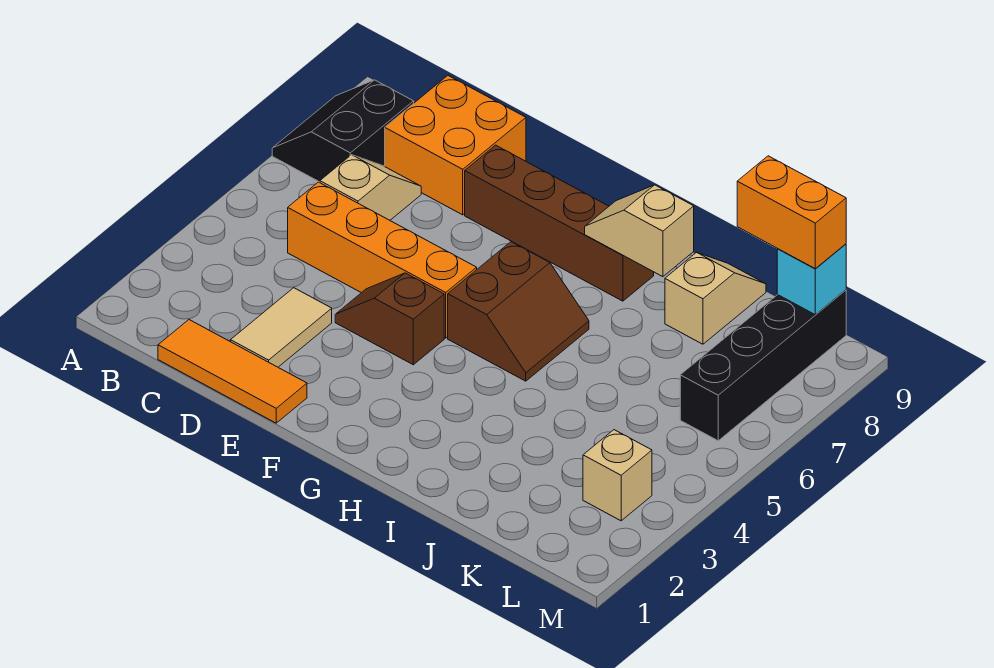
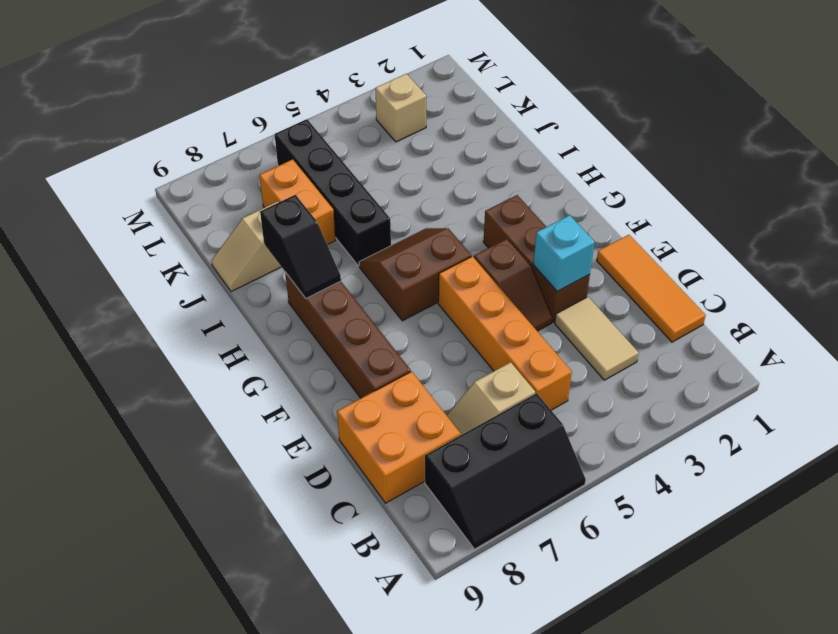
black 2x2 slope [272,80,414,182] -> black 2x3 slope [425,393,586,549]
tan 1x2 tile [231,288,332,367] -> tan 1x2 tile turned to [555,297,638,380]
none -> brown 1x3 brick [484,195,590,322]
tan 1x2 slope [585,185,694,277] -> black 1x2 slope [260,195,341,298]
orange 1x2 brick [737,156,846,269] -> orange 1x2 brick moved to [259,159,335,245]
black 1x4 brick [680,290,846,441] -> black 1x4 brick turned to [275,119,391,266]
cyan 1x1 brick [777,244,846,315] -> cyan 1x1 brick moved to [533,215,595,292]

